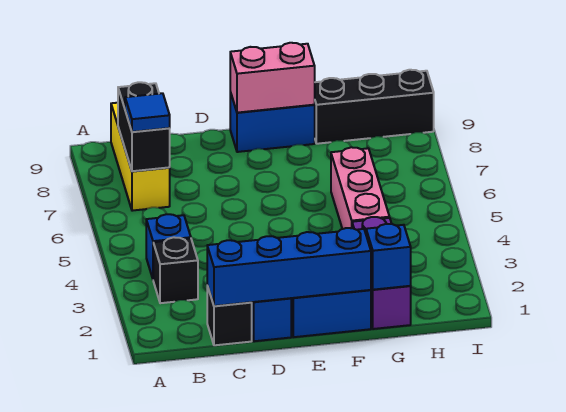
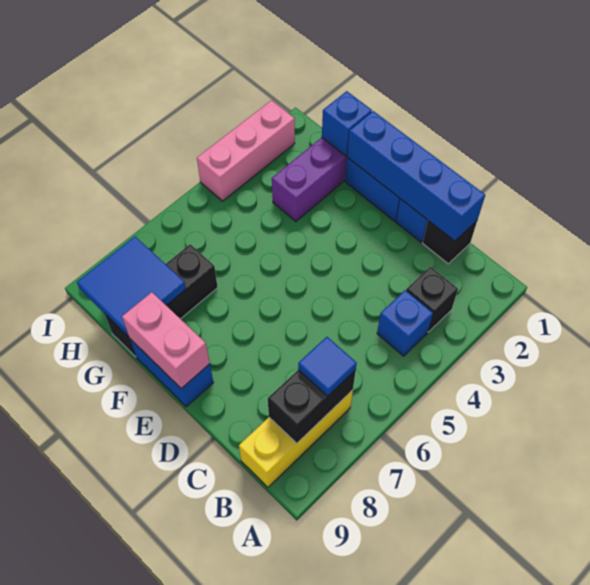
pink 1x3 brick [331,147,389,229] -> pink 1x3 brick moved to [197,100,295,201]
none -> blue 2x2 tile [77,236,186,337]
black 1x3 brick [315,70,434,144] -> black 1x3 brick turned to [105,244,218,357]

